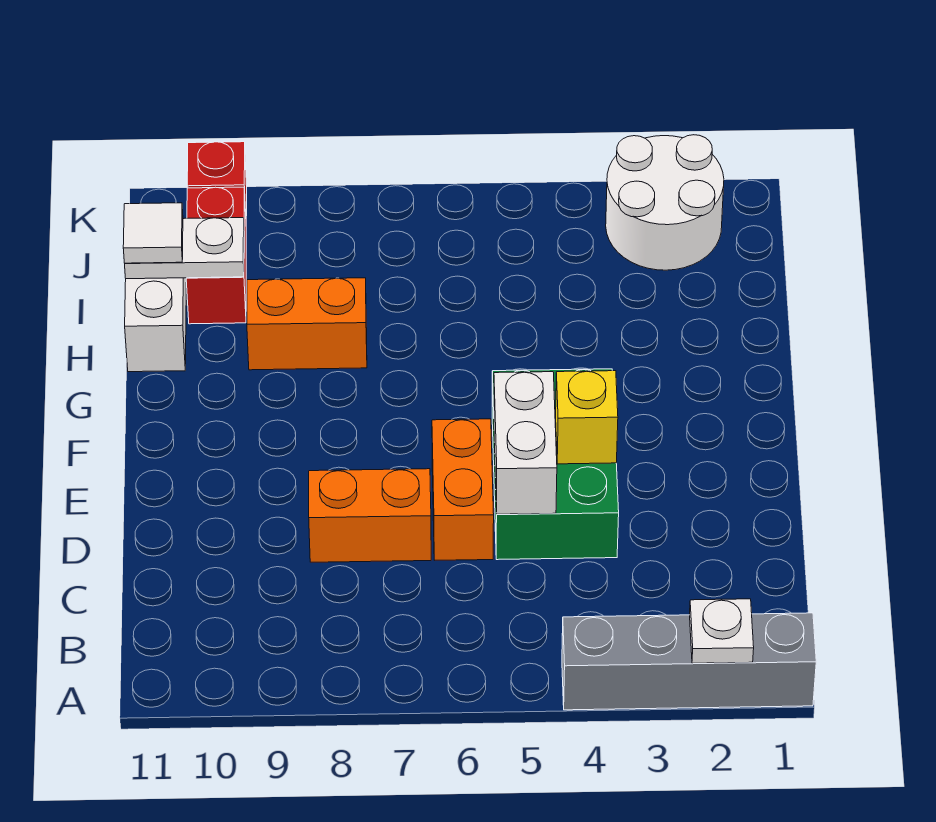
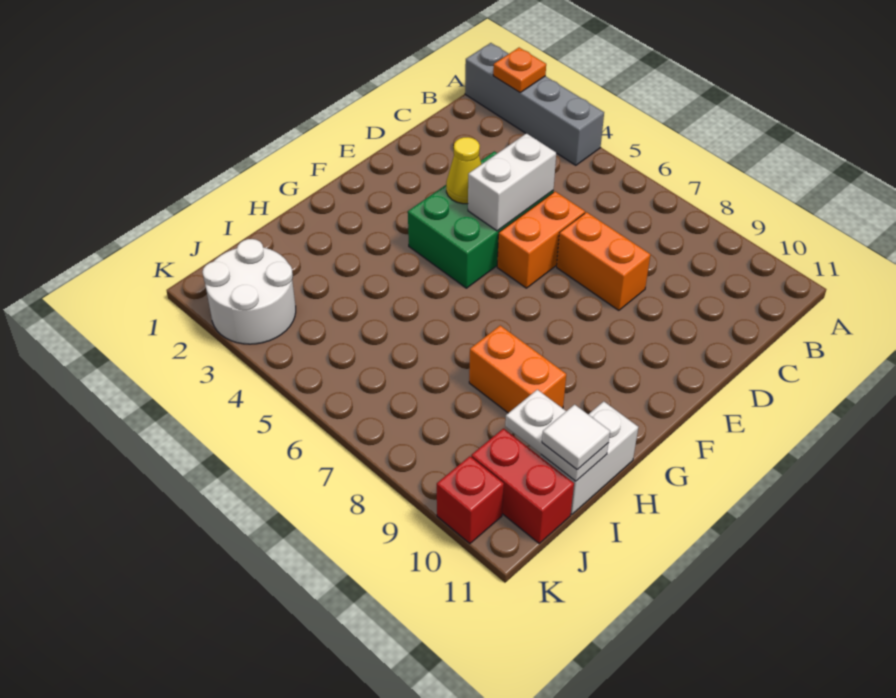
white 1x1 plate [690,599,754,663] -> orange 1x1 plate [493,48,546,92]
yellow 1x1 brick [556,371,618,464] -> yellow 1x1 cone [446,137,481,204]
red 1x2 brick [186,187,246,324] -> red 1x2 brick turned to [471,428,574,543]

